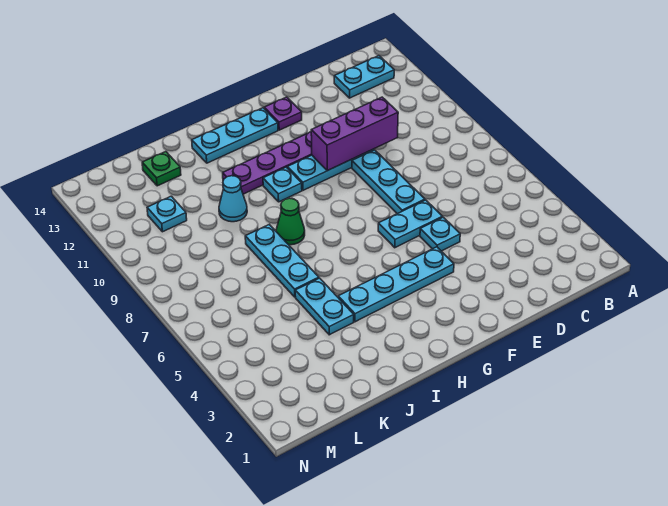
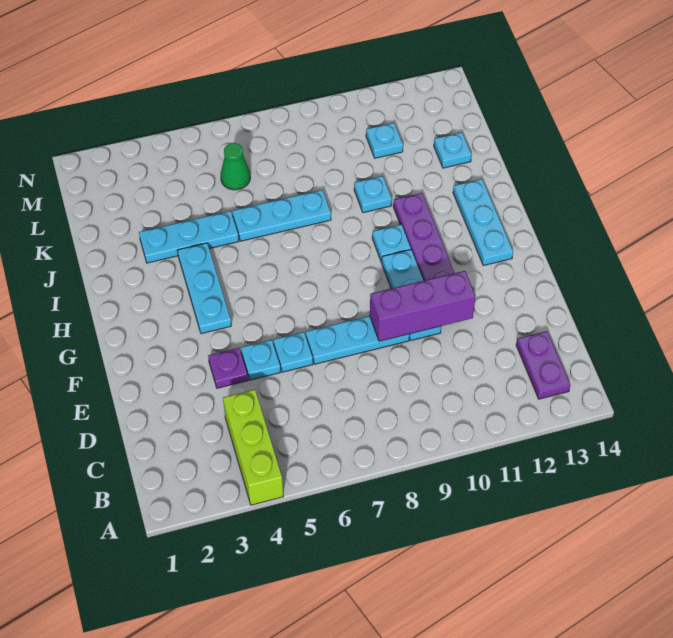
none -> lime 1x3 brick [223,390,283,505]
cyan 1x2 plate [334,56,394,98] -> purple 1x2 plate [516,331,570,399]
purple 1x3 brick [311,97,398,171] -> purple 1x3 brick turned to [370,271,476,341]
cyan 1x2 plate [378,200,442,248] -> cyan 1x1 plate [273,332,313,372]
cyan 1x4 plate [338,247,454,322] -> cyan 1x3 plate [178,243,231,334]
purple 1x1 plate [264,97,302,130] -> purple 1x1 plate moved to [208,348,248,388]
green 1x1 cone [276,198,305,245] -> green 1x1 cone moved to [221,143,250,190]
cyan 1x2 plate [295,278,354,335] -> cyan 1x3 plate [139,211,239,263]
cyan 1x1 cone [219,176,247,222] -> cyan 1x1 plate [354,176,392,213]
green 1x1 plate [142,152,181,186] -> cyan 1x1 plate [434,132,472,168]

